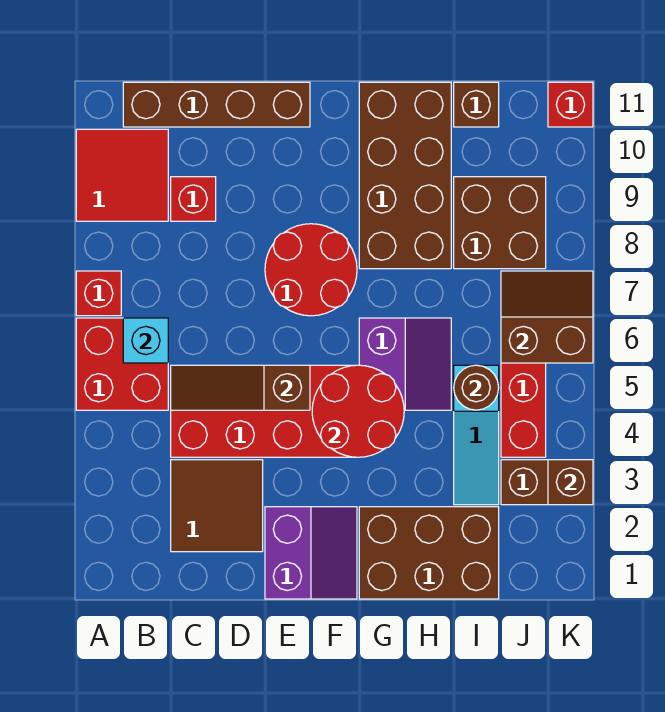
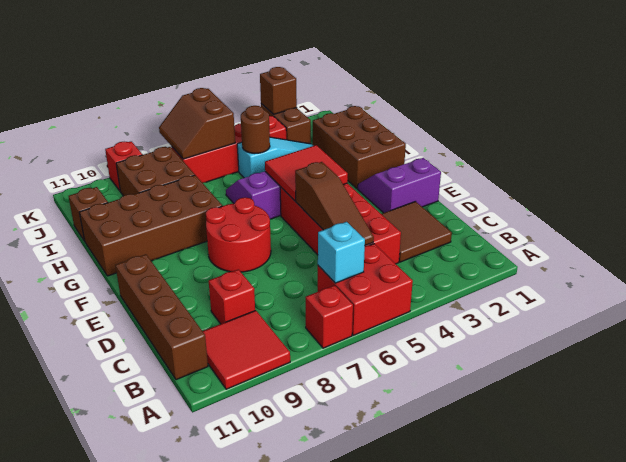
red 2x2 round brick [312,365,404,457] -> red 2x2 tile [265,145,348,201]
red 1x1 brick [548,82,593,127] -> red 1x1 brick moved to [105,141,142,191]

